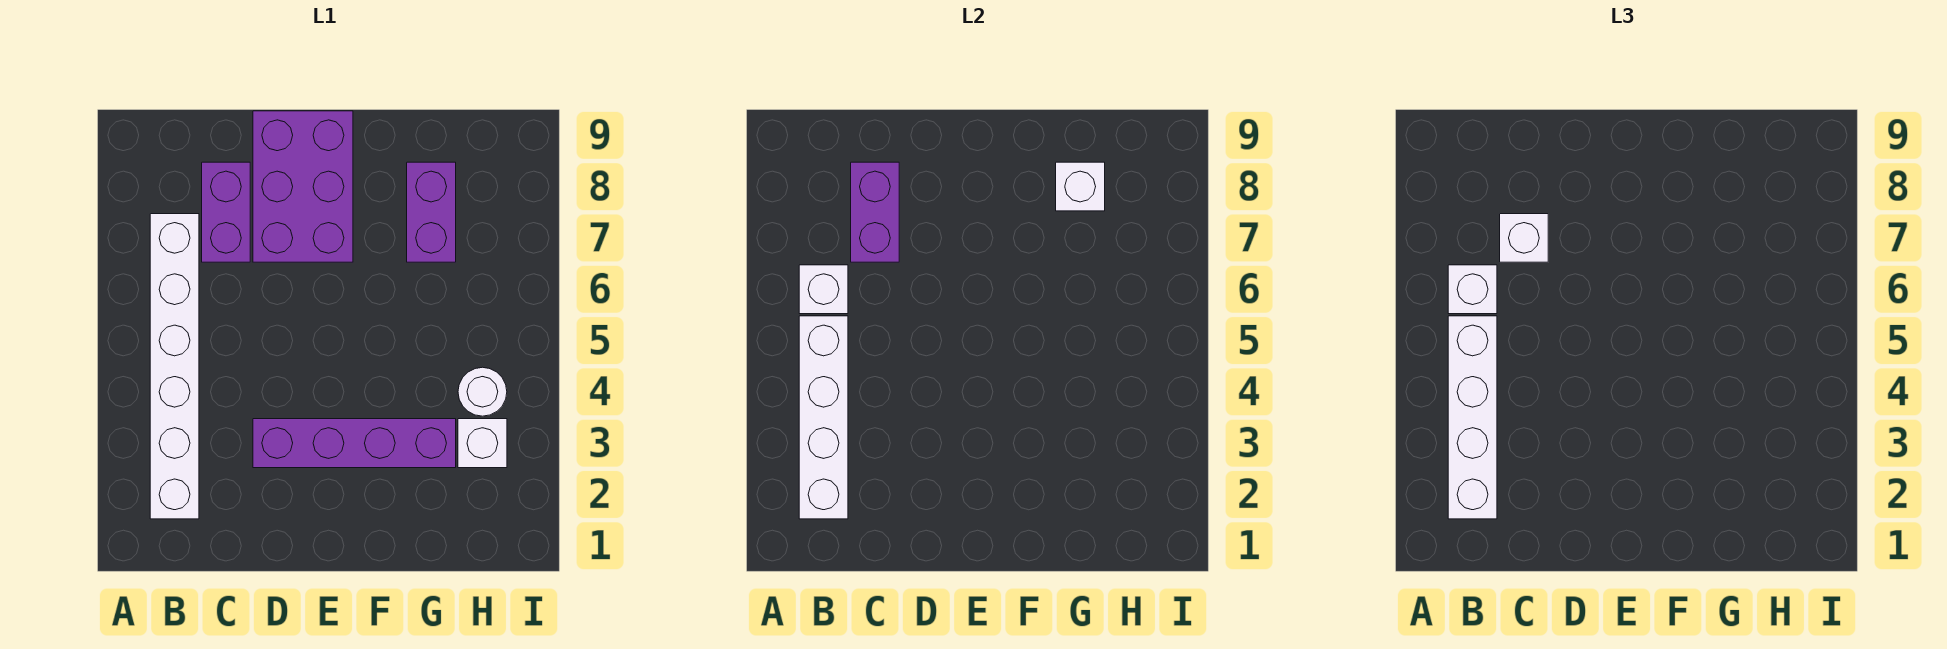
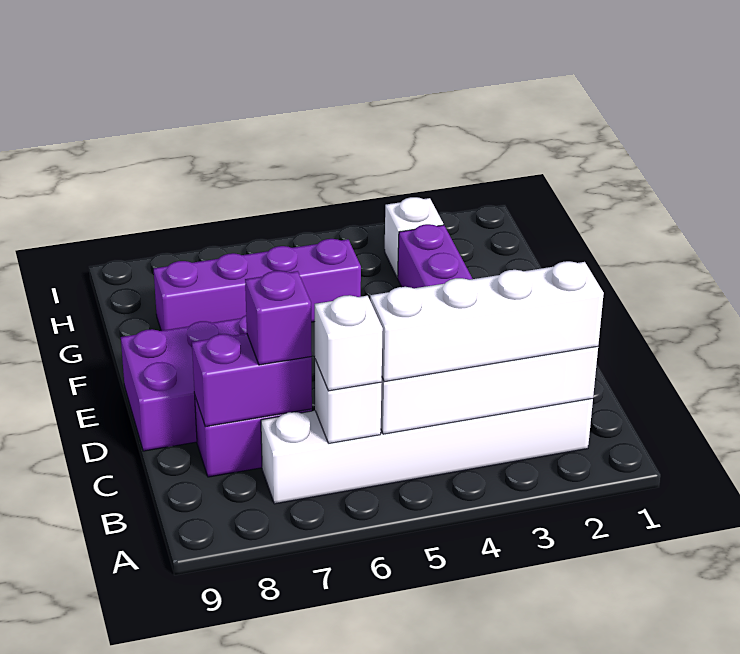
white 1x1 brick [1500,214,1548,262] -> purple 1x1 brick [245,271,312,365]
purple 1x2 brick [407,162,456,262] -> purple 1x4 brick [154,239,361,331]
white 1x1 brick [1056,162,1105,211] -> none
white 1x1 round brick [458,367,507,416] -> none

